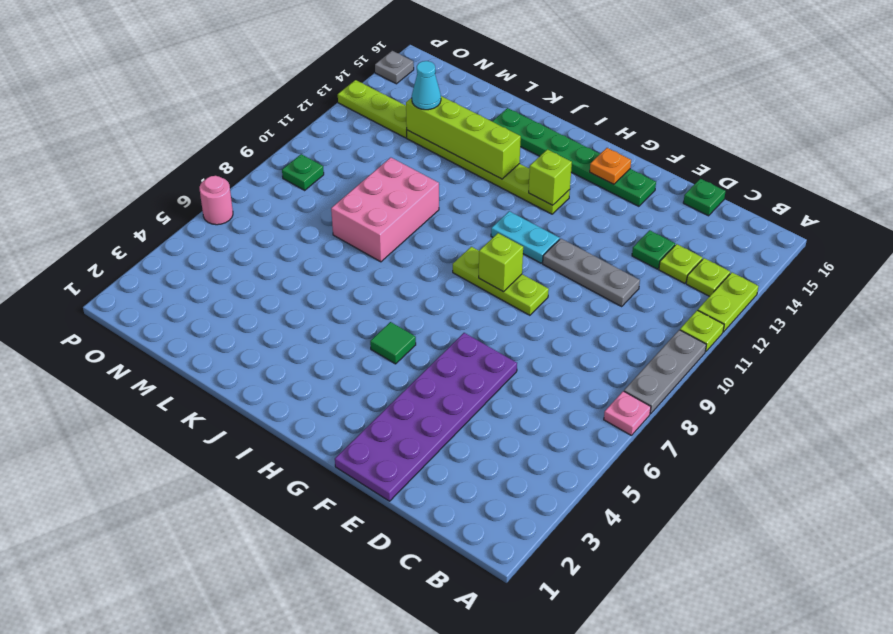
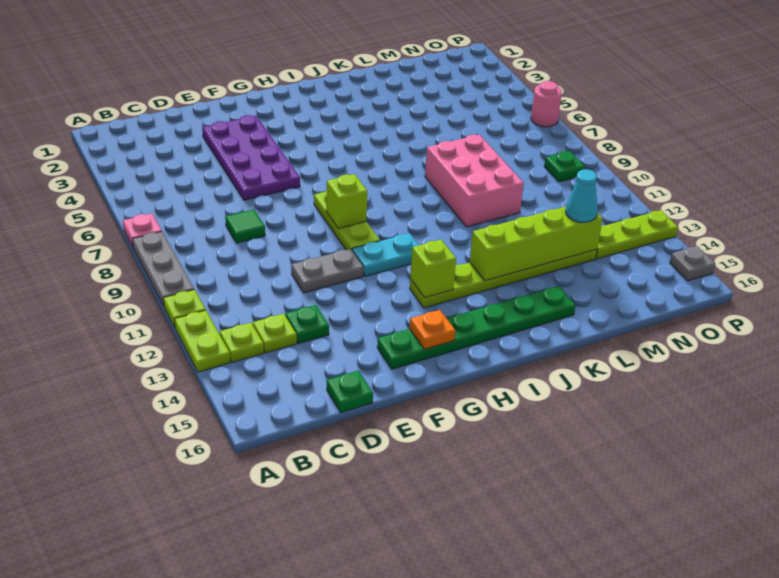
grey 1x3 plate [543,239,640,306] -> grey 1x2 plate [291,249,364,293]
purple 2x6 plate [335,333,517,501] -> purple 2x4 plate [202,115,300,200]
lime 1x3 plate [453,247,549,315] -> lime 1x3 plate turned to [314,190,380,250]
green 1x1 tile [370,322,416,364] -> green 1x1 tile moved to [225,209,265,243]

